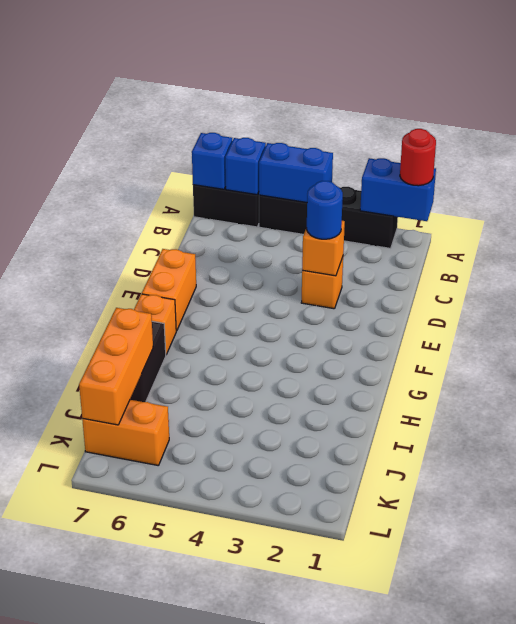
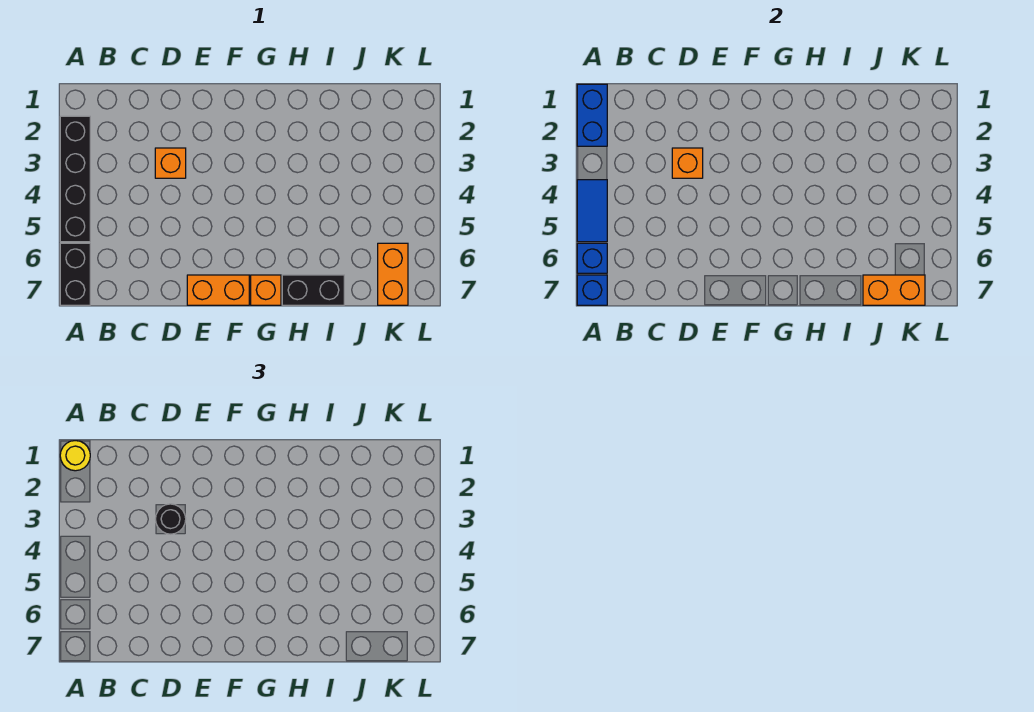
red 1x1 round brick [400,129,436,186] -> yellow 1x1 round brick [60,441,90,471]
blue 1x2 brick [259,143,333,202] -> blue 1x2 tile [577,180,607,242]
blue 1x1 round brick [307,181,343,239] -> black 1x1 round brick [156,504,186,534]
orange 1x3 brick [79,308,153,425] -> orange 1x2 brick [863,275,925,305]

